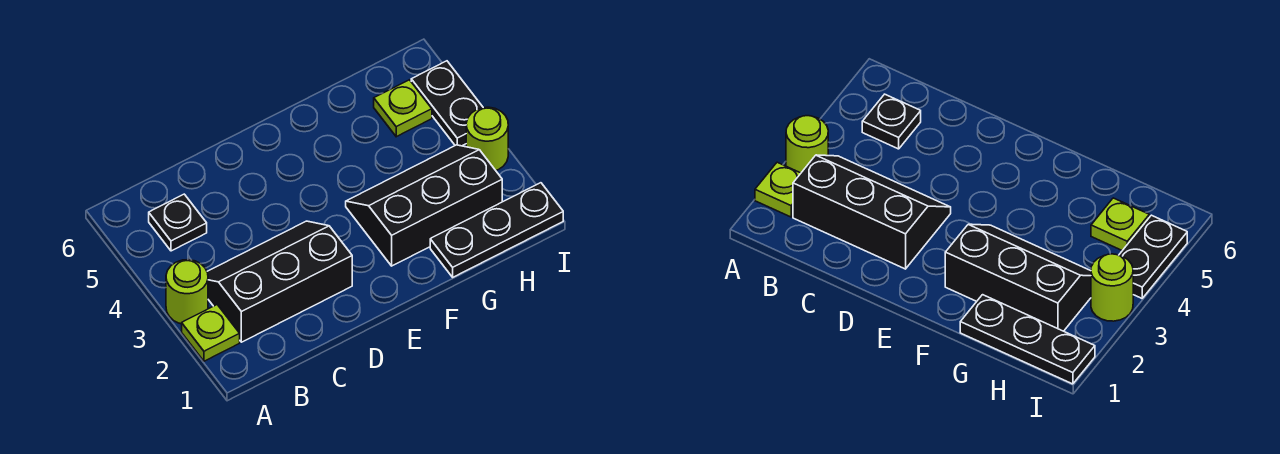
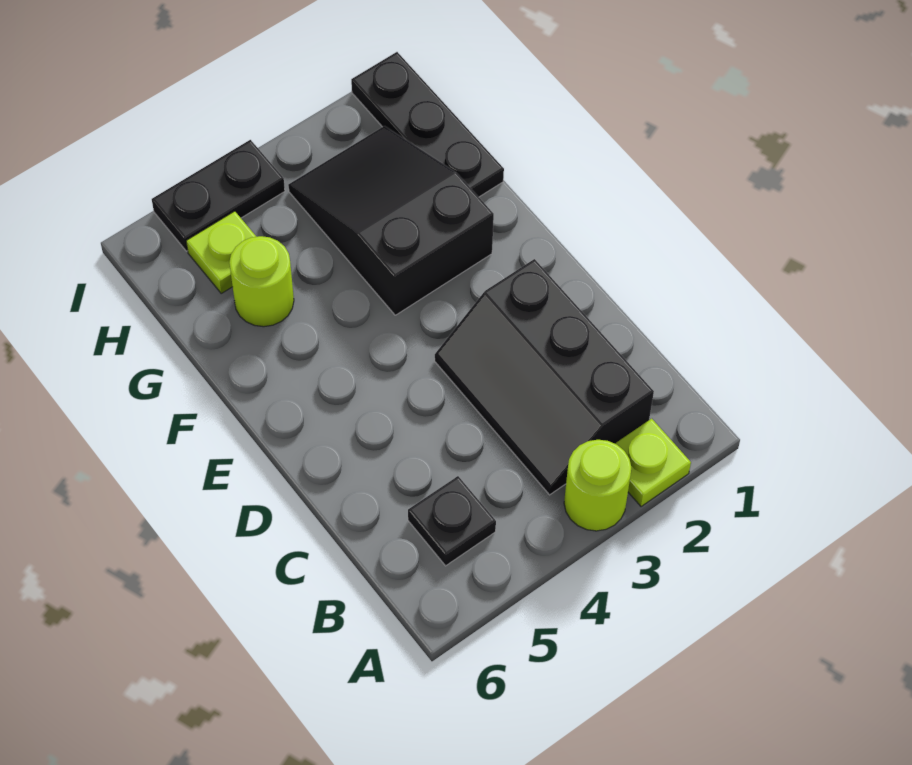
black 2x3 slope [346,145,502,266] -> black 2x3 slope turned to [288,126,494,315]
lime 1x1 round brick [466,107,508,170] -> lime 1x1 round brick moved to [229,236,294,327]

